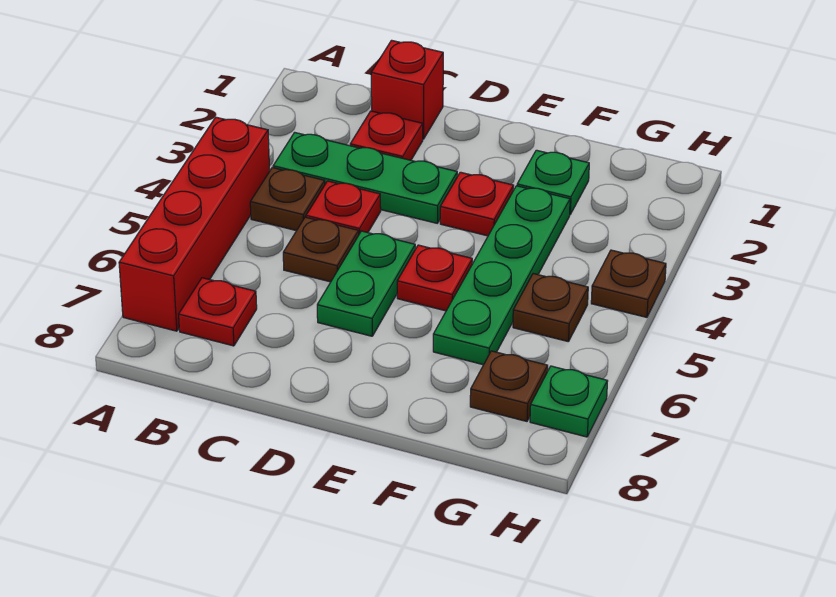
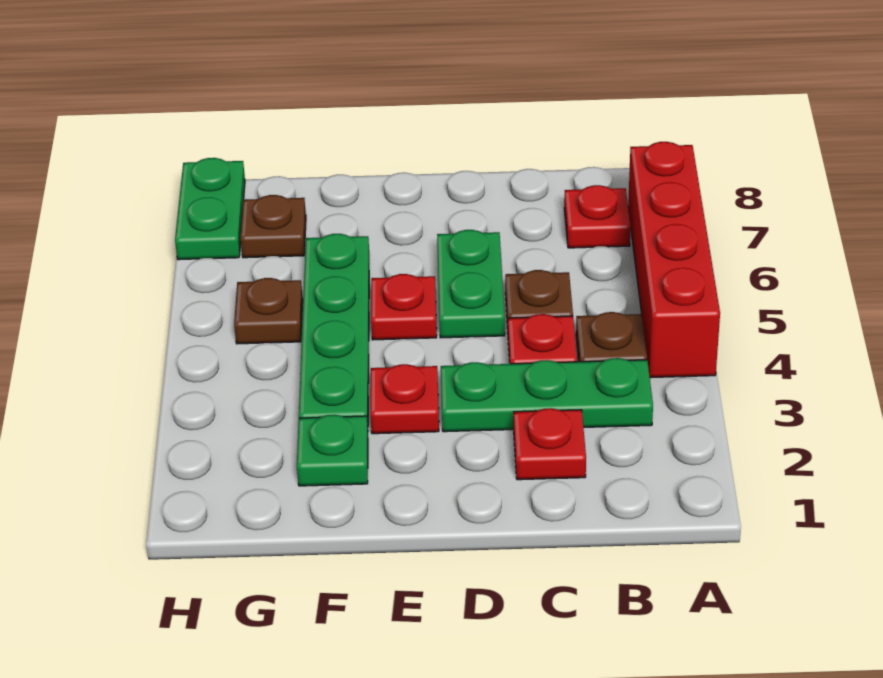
red 1x1 brick [371,40,443,139] -> none
brown 1x1 plate [591,250,666,317] -> none
green 1x1 plate [530,366,608,437] -> green 1x2 plate [175,158,245,260]

